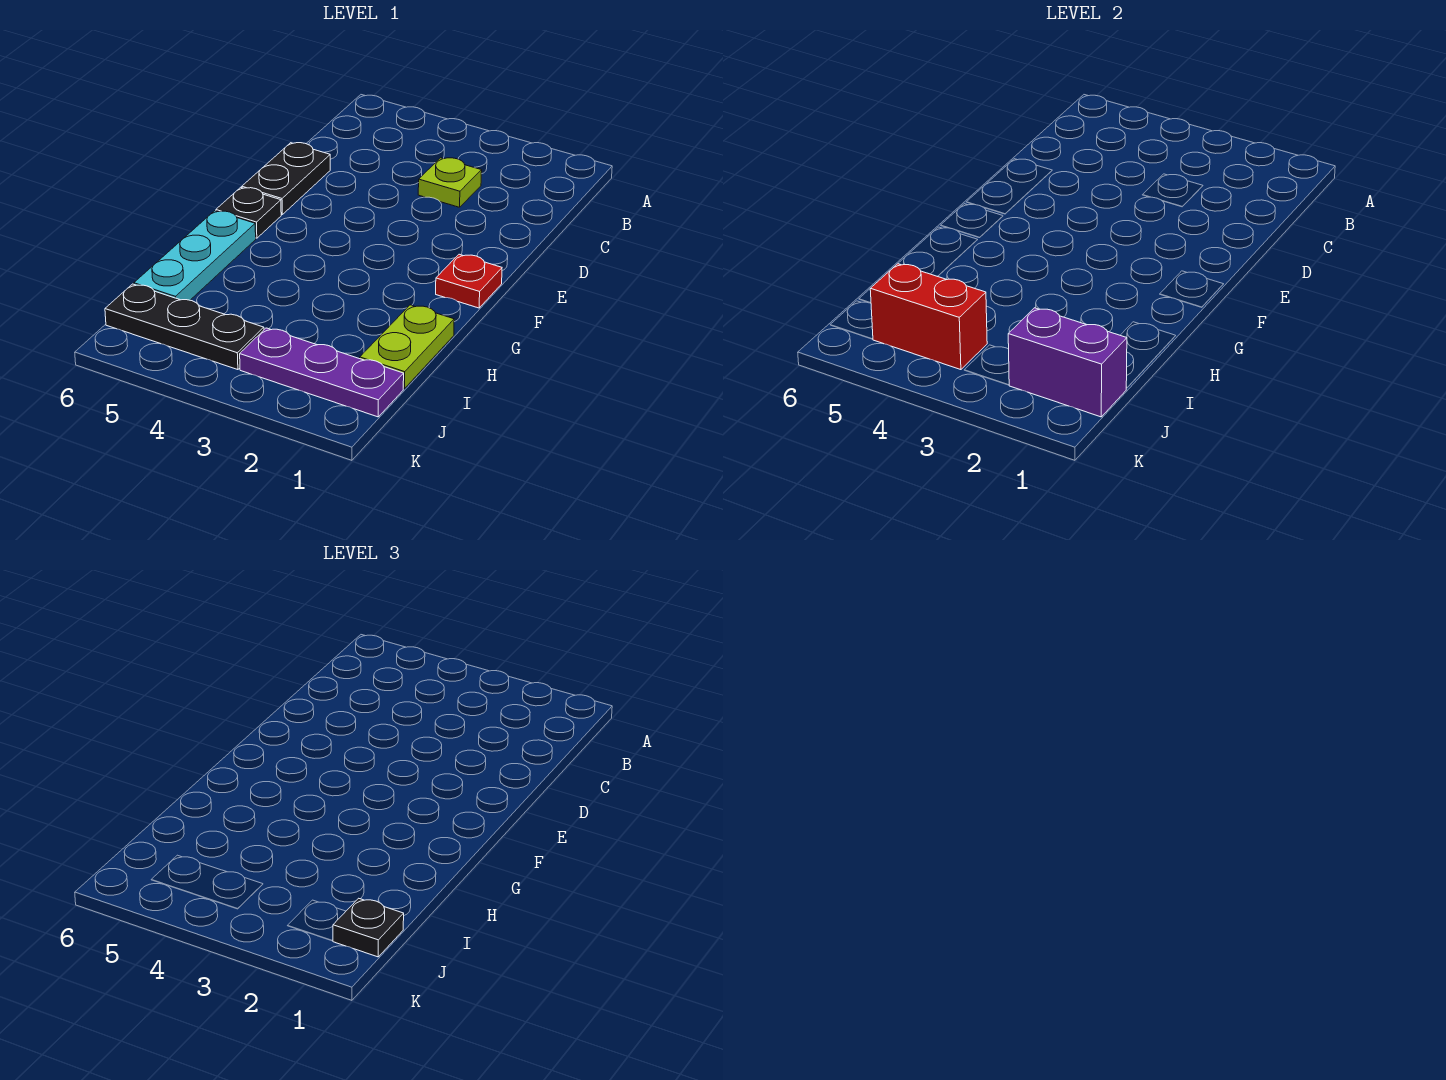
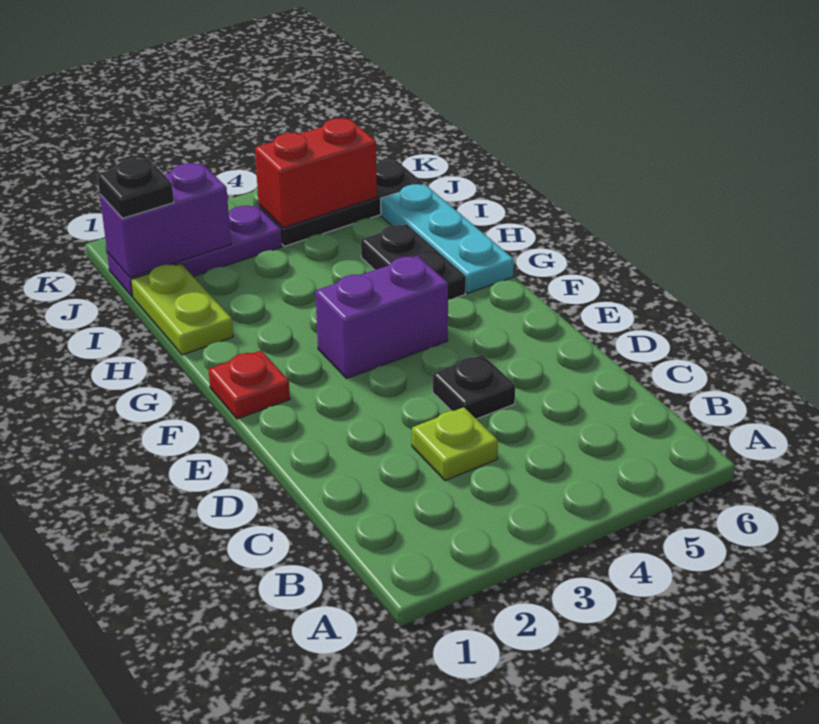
black 1x2 plate [242,143,330,215] -> black 1x2 plate moved to [361,224,466,300]
none -> purple 1x2 brick [316,256,448,378]
black 1x1 plate [216,187,281,238] -> black 1x1 plate moved to [433,355,515,419]

